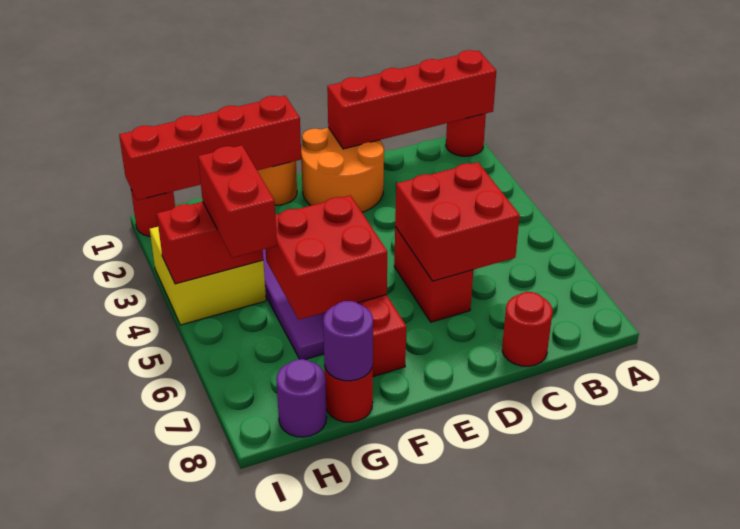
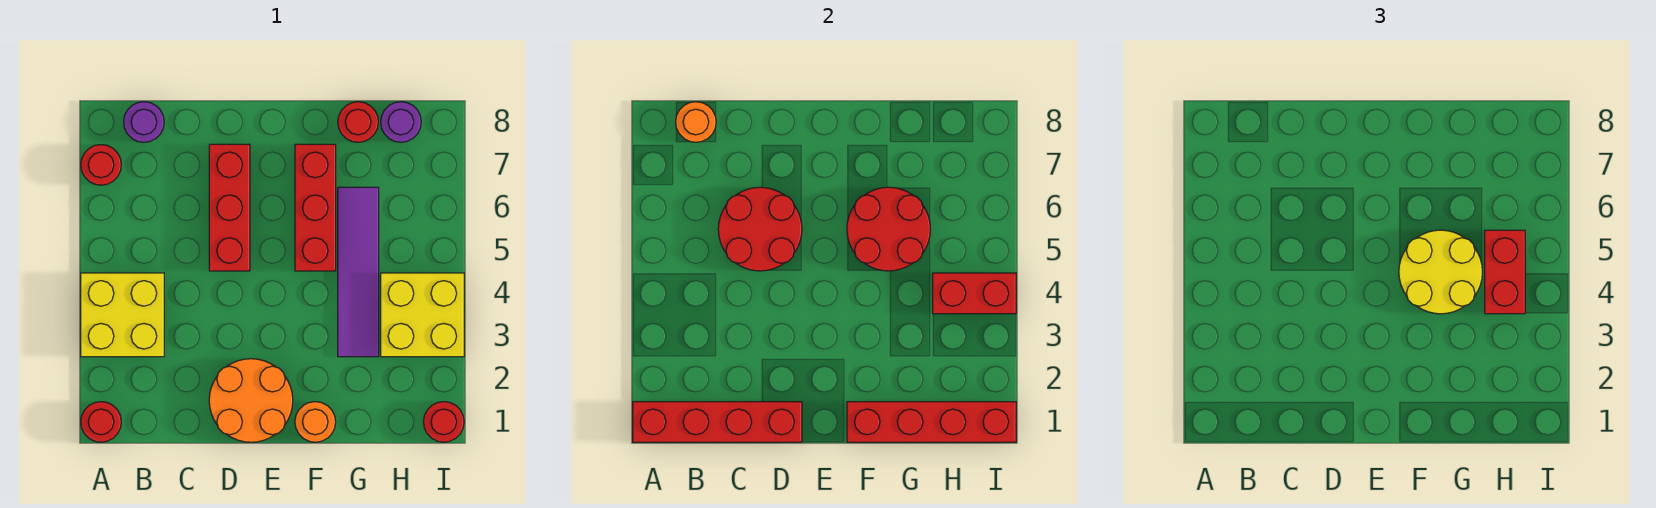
none -> yellow 2x2 brick [81,273,164,357]
none -> orange 1x1 round brick [676,102,716,142]
red 2x2 brick [395,162,520,281] -> red 2x2 round brick [718,187,802,271]
red 1x1 round brick [502,292,552,366] -> red 1x1 round brick moved to [81,145,121,185]
red 1x2 brick [394,227,473,322] -> red 1x3 brick [209,144,250,271]
none -> yellow 2x2 round brick [1399,230,1482,314]
red 2x2 brick [266,195,387,320] -> red 2x2 round brick [847,187,930,271]
purple 1x1 round brick [323,301,373,381] -> purple 1x1 round brick moved to [124,102,164,142]

